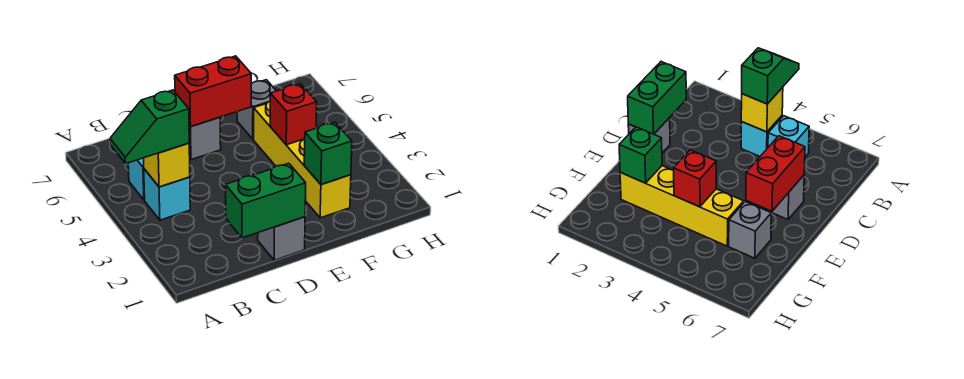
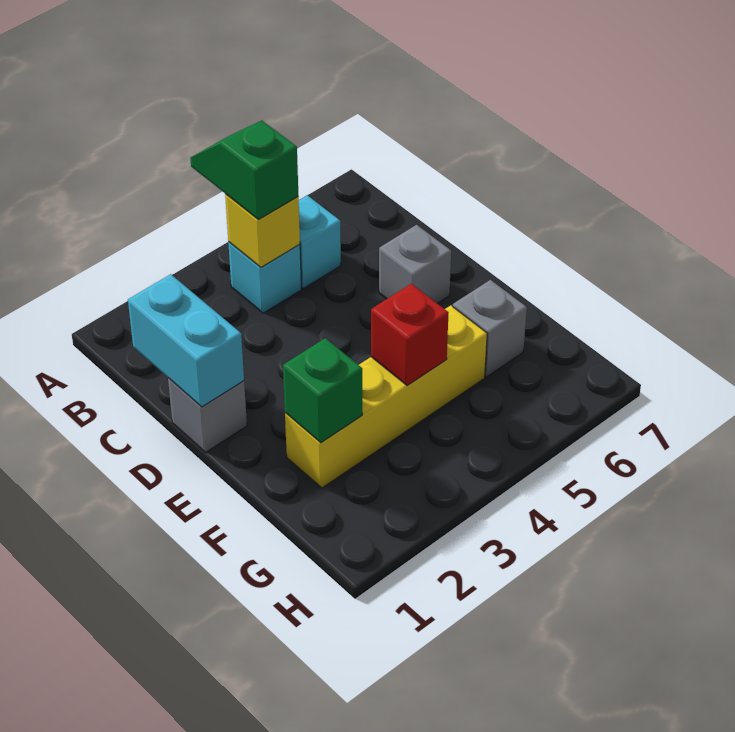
green 1x2 brick [225,163,306,238] -> cyan 1x2 brick [128,274,244,407]
red 1x2 brick [175,56,251,127] -> none

